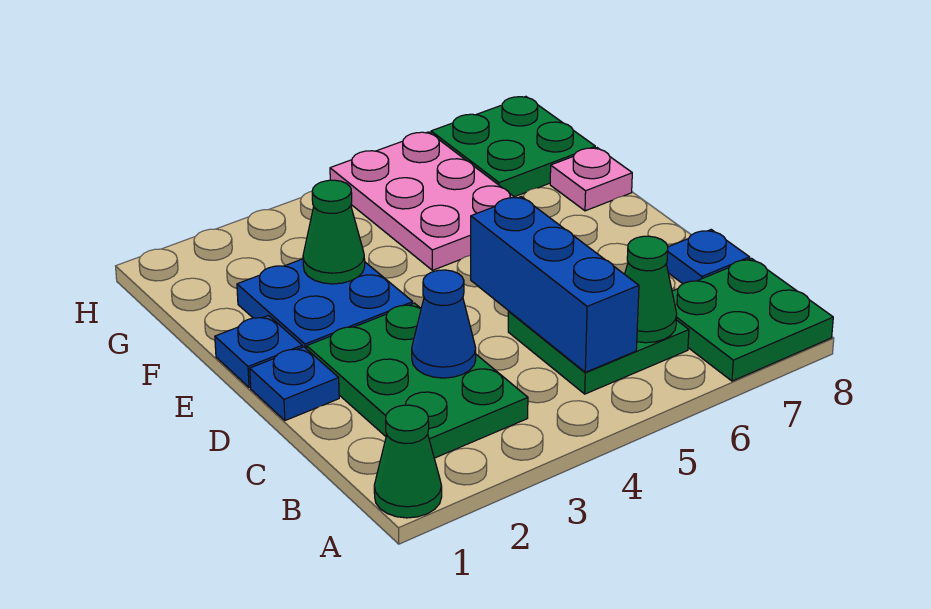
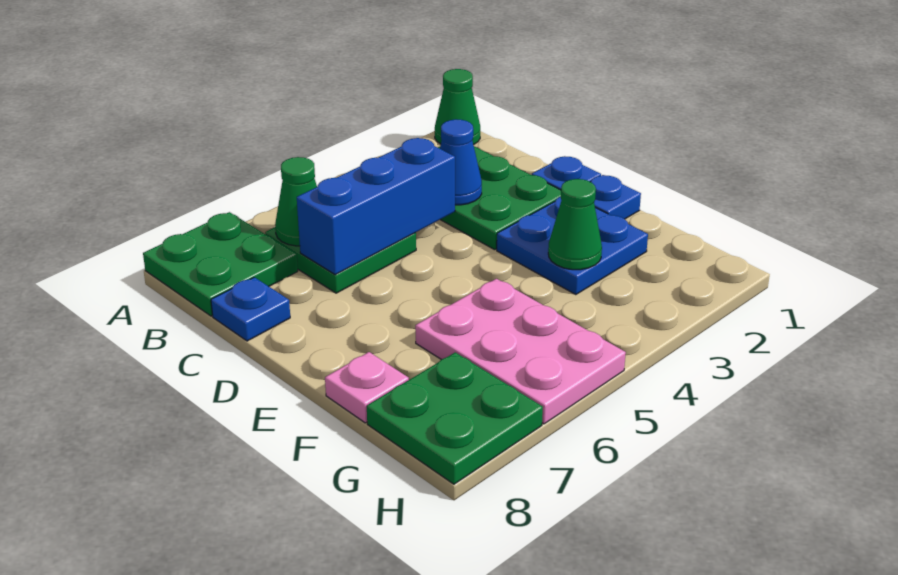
blue 1x3 brick [471,197,639,372] -> blue 1x3 brick turned to [297,138,455,275]

